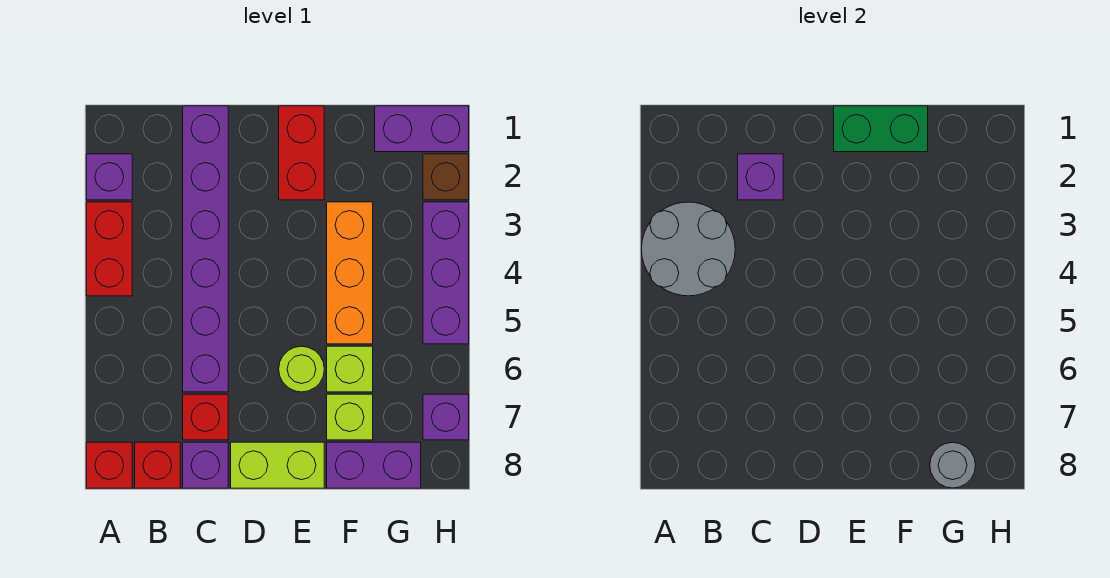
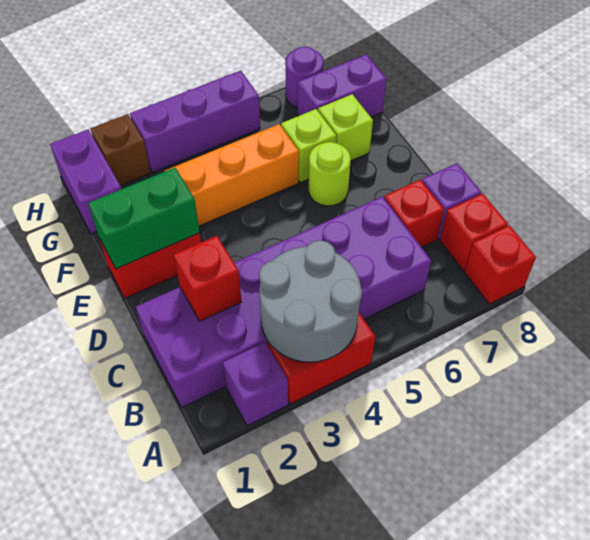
purple 1x6 brick [183,106,228,392] -> purple 2x6 brick [136,196,431,408]
purple 1x1 brick [738,154,783,200] -> red 1x1 brick [174,236,241,321]
lime 1x2 brick [231,442,324,488] -> none
green 1x2 brick [834,106,928,152] -> green 1x2 brick turned to [88,168,200,269]
purple 1x2 brick [327,442,421,488] -> purple 1x2 brick turned to [298,54,387,117]
grey 1x1 round brick [930,442,976,488] -> none
purple 1x1 brick [423,394,469,440] -> purple 1x1 round brick [285,47,324,108]

